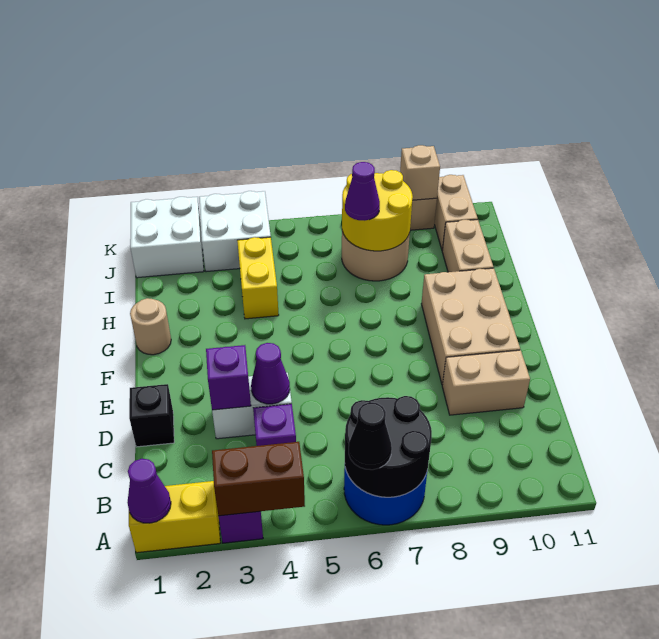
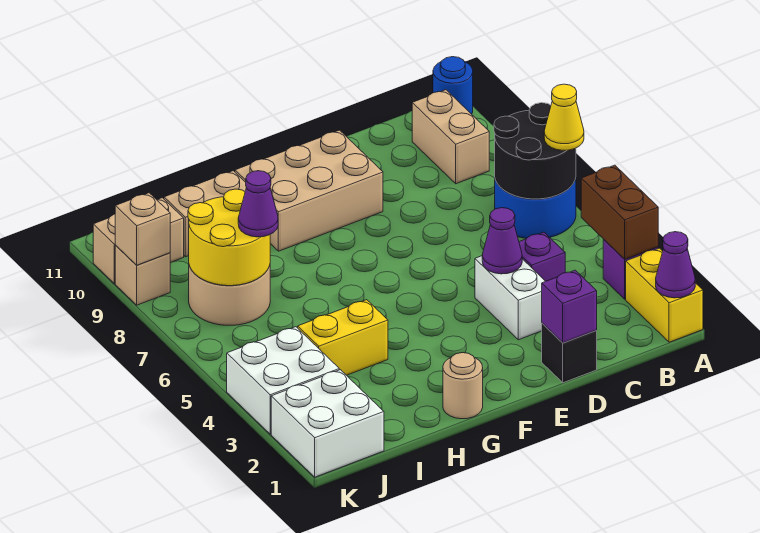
black 1x1 cone [349,402,392,470] -> yellow 1x1 cone [544,84,584,150]
none -> blue 1x1 round brick [433,57,473,114]
purple 1x1 brick [206,345,251,410] -> purple 1x1 brick moved to [542,270,597,343]
tan 1x2 brick [442,350,530,415] -> tan 1x2 brick moved to [412,90,489,184]

